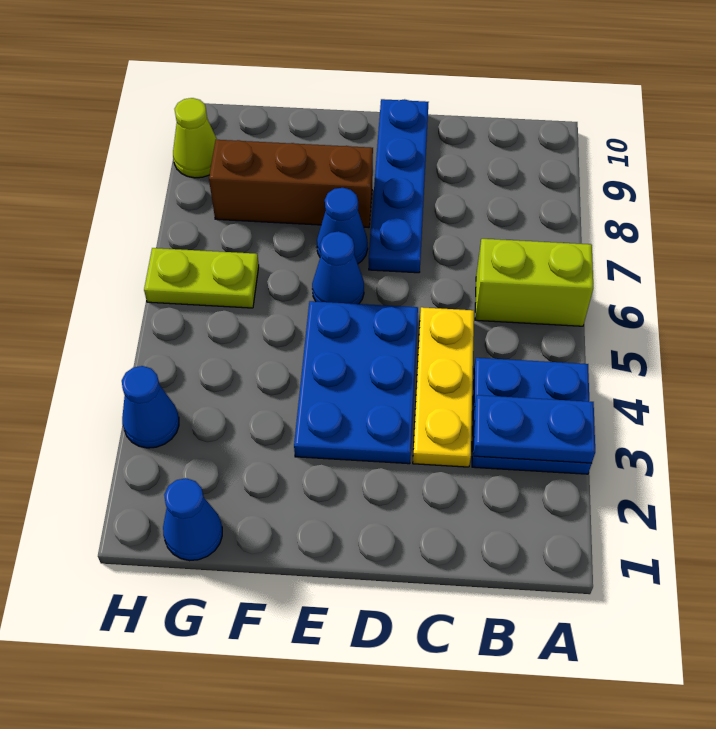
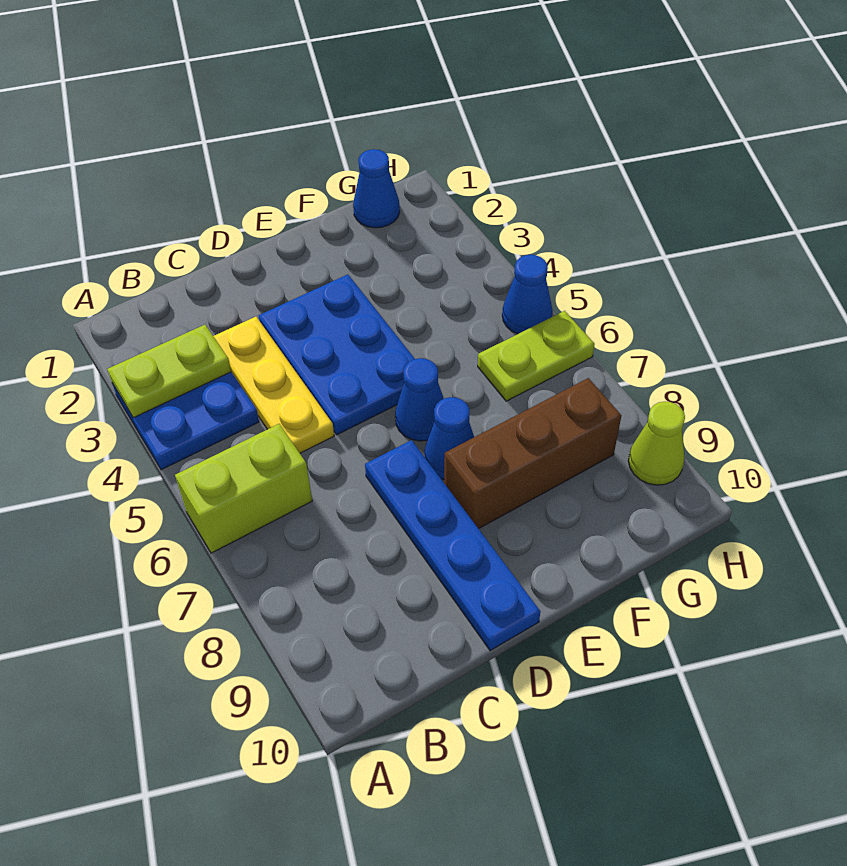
blue 1x2 plate [474,395,595,463] -> lime 1x2 plate [107,325,231,418]
blue 1x1 cone [122,366,179,448] -> blue 1x1 cone moved to [502,255,553,334]

